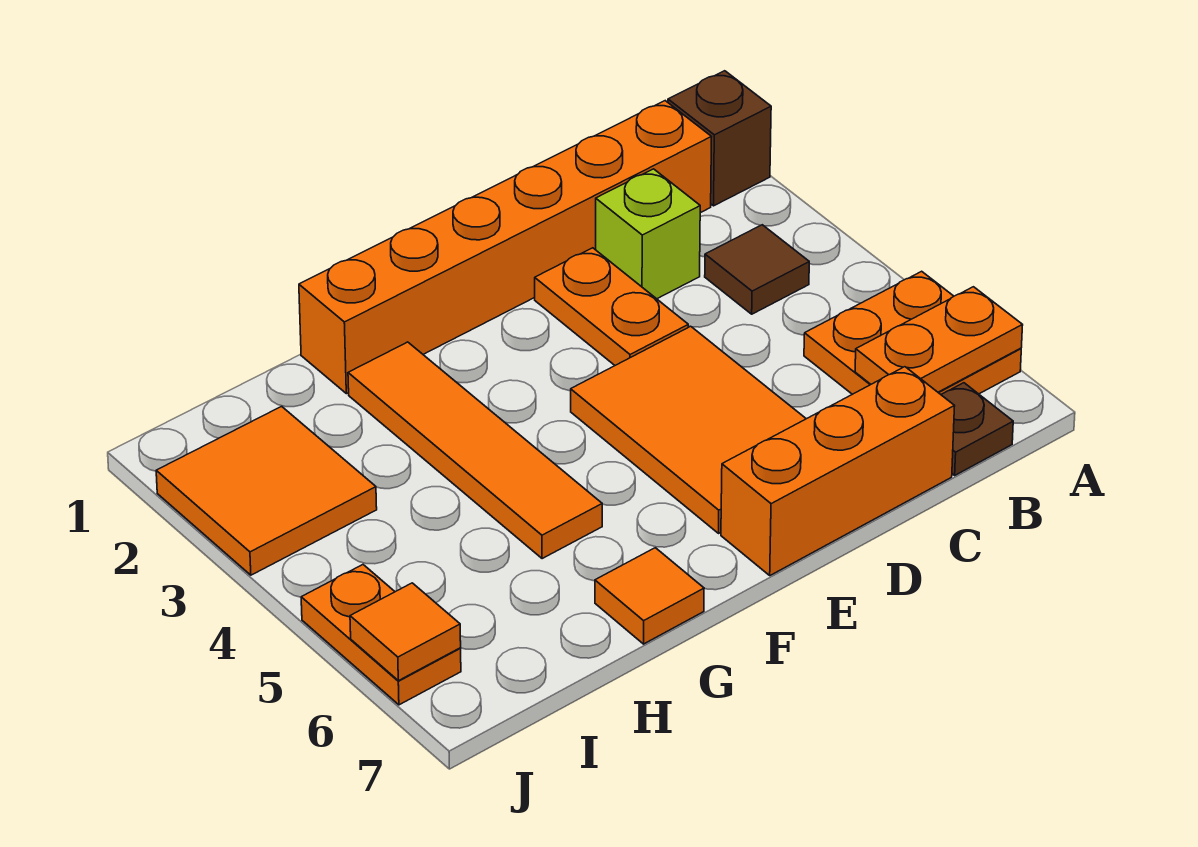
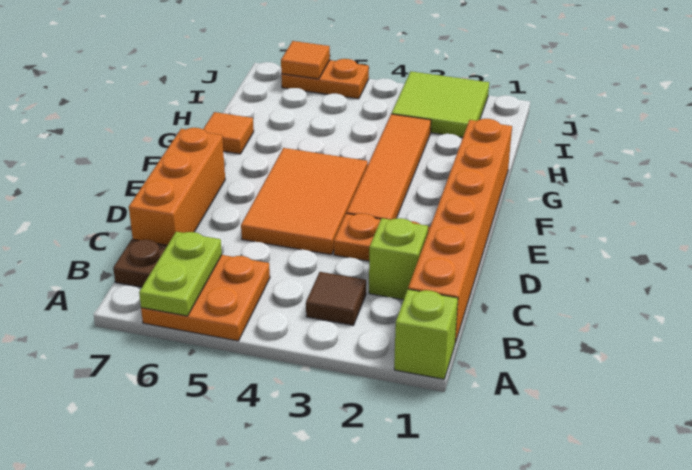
brown 1x1 brick [668,71,771,206] -> lime 1x1 brick [394,289,458,379]
orange 1x2 plate [855,287,1023,392] -> lime 1x2 plate [139,232,222,316]
orange 2x3 tile [571,326,806,534] -> orange 2x3 tile turned to [241,148,368,255]
orange 1x4 tile [348,342,602,559] -> orange 1x4 tile turned to [347,114,431,220]
orange 2x2 tile [156,406,377,575] -> lime 2x2 tile [392,71,489,137]

